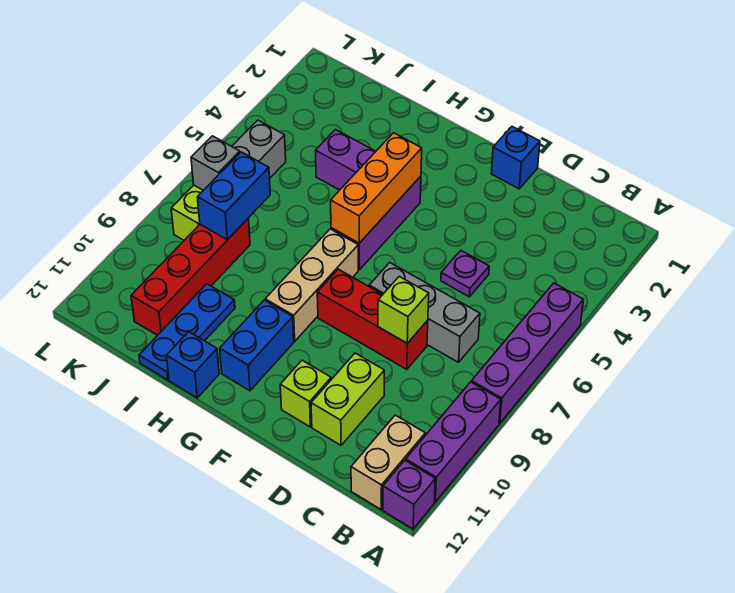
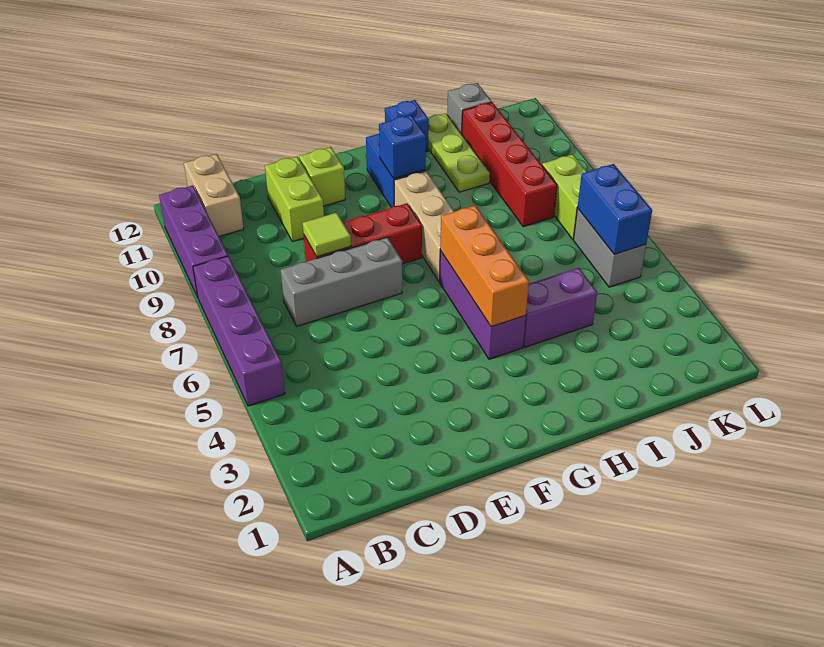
purple 1x1 brick [383,460,435,529] -> none
purple 1x1 plate [441,251,489,297] -> none
lime 1x1 brick [378,276,429,343] -> lime 1x1 tile [303,213,351,257]
blue 1x1 brick [491,127,540,189] -> blue 1x1 brick moved to [379,115,426,179]
blue 1x3 plate [139,284,235,380] -> lime 1x3 plate [428,113,490,192]
blue 1x2 brick [197,152,270,240] -> blue 1x2 brick moved to [578,164,652,254]
grey 1x1 brick [191,136,240,190] -> grey 1x1 brick moved to [447,83,492,134]

